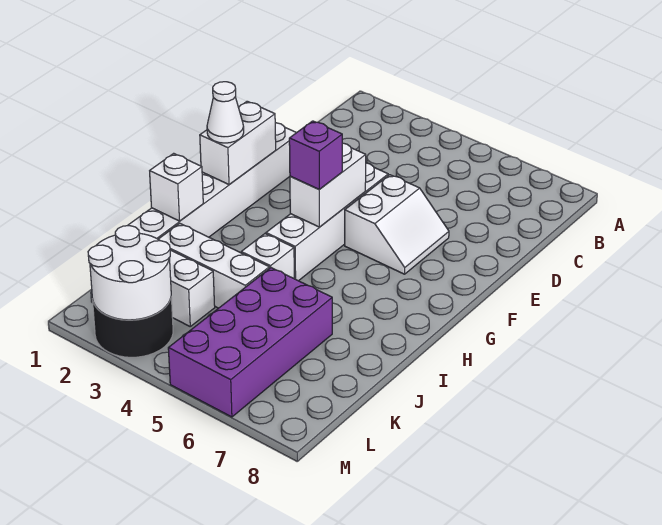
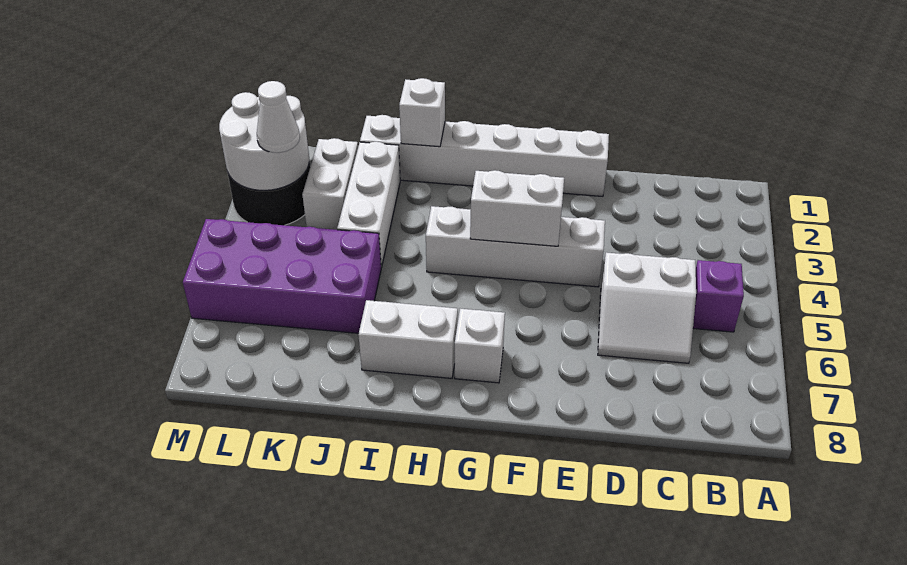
white 2x2 slope [345,175,449,274] -> white 2x2 slope moved to [598,252,696,363]
white 1x2 brick [200,101,276,185] -> white 1x2 brick moved to [358,300,458,378]
white 1x1 cone [207,82,244,143] -> white 1x1 cone moved to [257,81,300,153]
purple 1x1 brick [289,121,342,189] -> purple 1x1 brick moved to [693,260,744,332]
white 1x1 brick [241,234,294,278] -> white 1x1 brick moved to [455,309,505,383]

